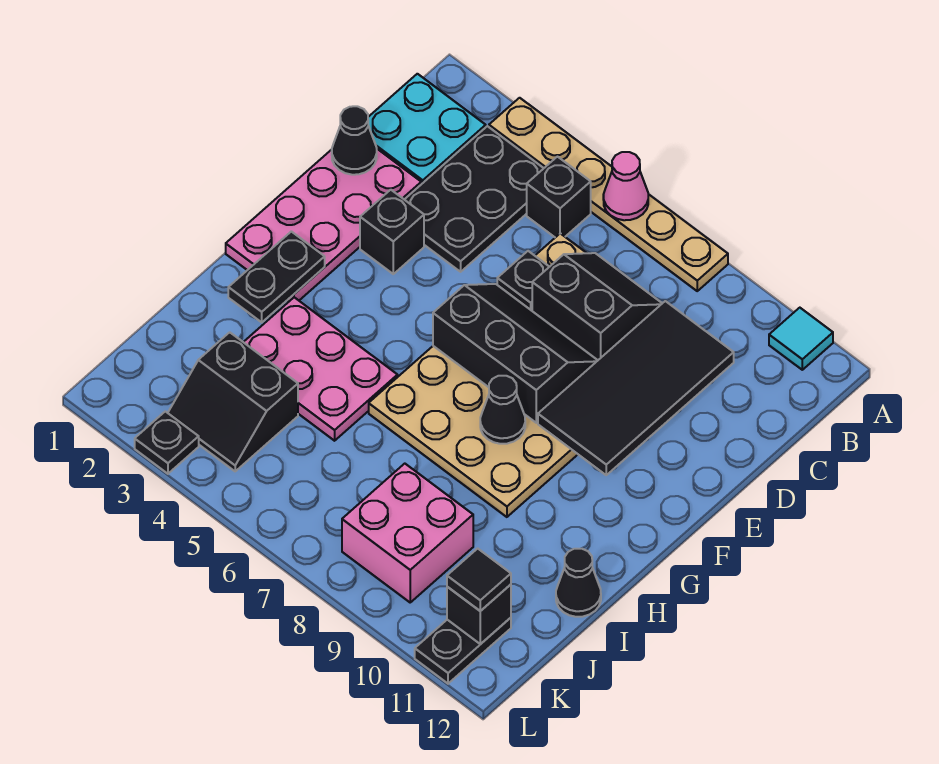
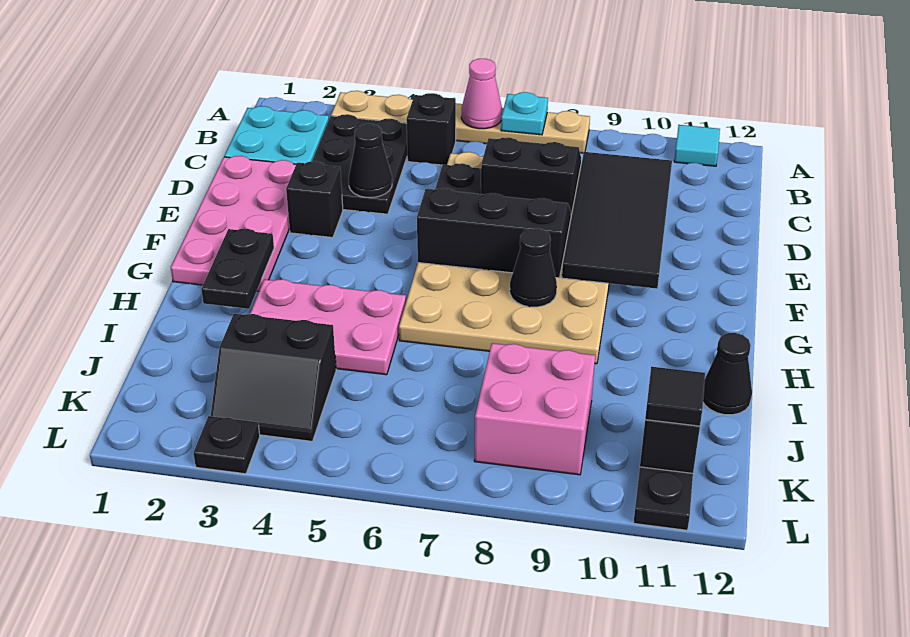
none -> cyan 1x1 plate [501,92,548,135]
black 1x1 cone [332,106,377,175] -> black 1x1 cone moved to [349,124,392,197]

